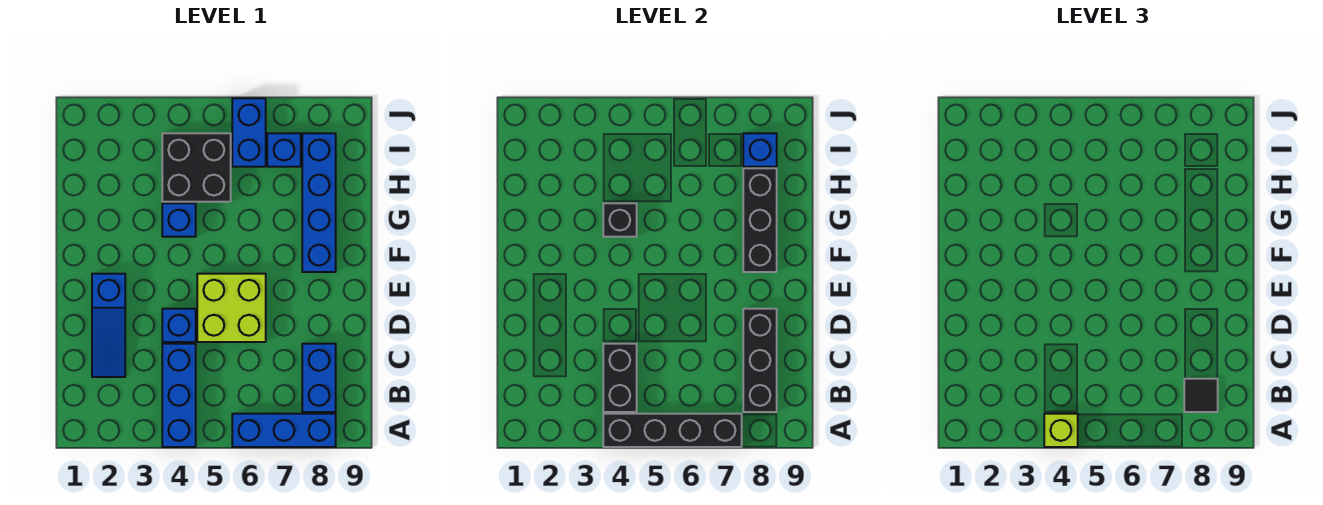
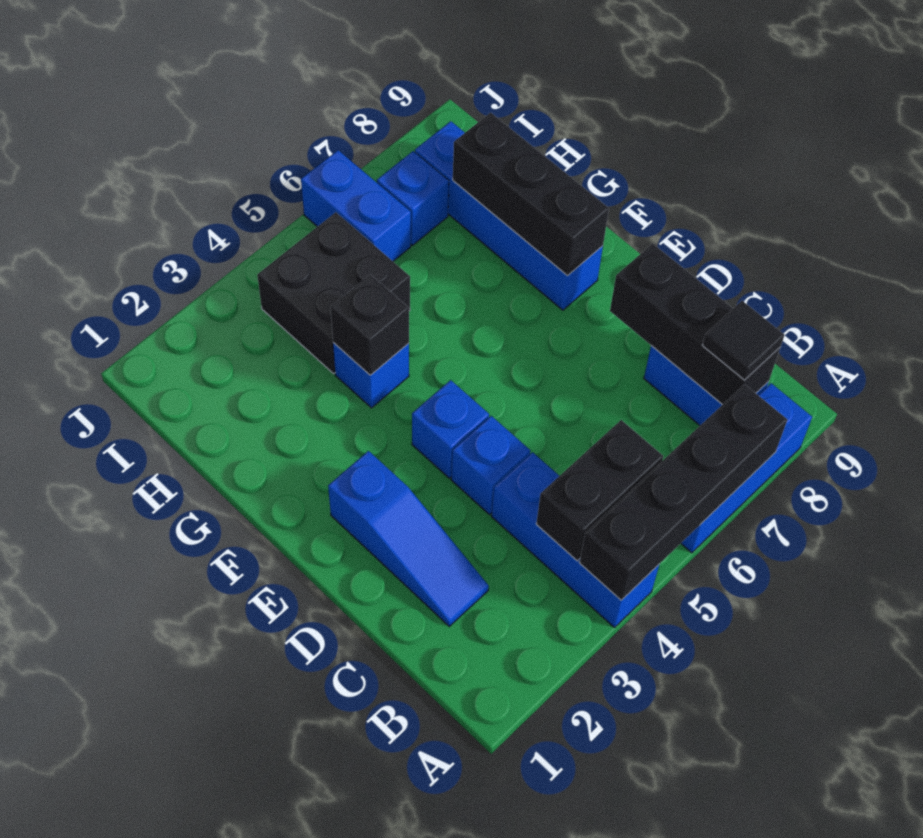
lime 1x1 brick [1044,414,1078,447] -> none
black 1x2 brick [603,344,637,412] -> black 1x2 brick turned to [536,420,663,561]
lime 2x2 brick [197,274,266,342] -> none
blue 1x1 brick [743,133,777,167] -> blue 1x1 brick moved to [412,380,489,478]

